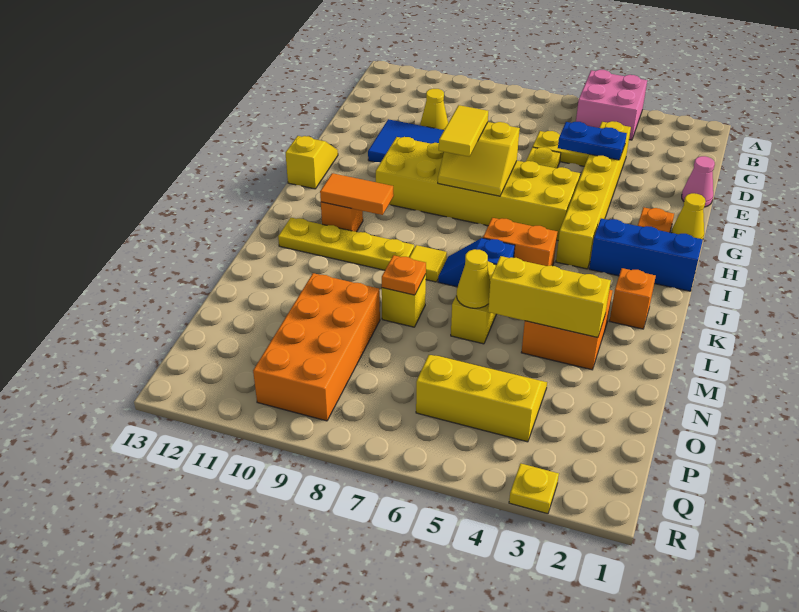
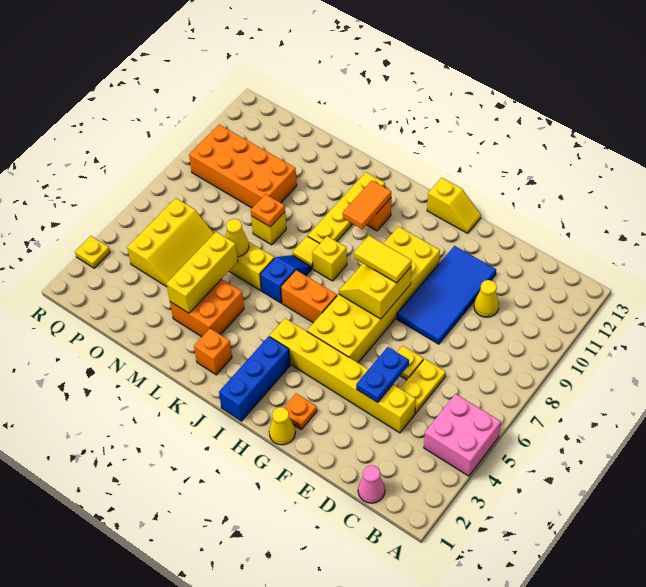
pink 1x1 cone [682,156,715,207] -> pink 1x1 cone moved to [358,465,385,503]
orange 1x2 brick [483,218,557,266] -> orange 1x2 brick turned to [281,270,337,323]
none -> yellow 1x1 brick [312,236,347,281]

